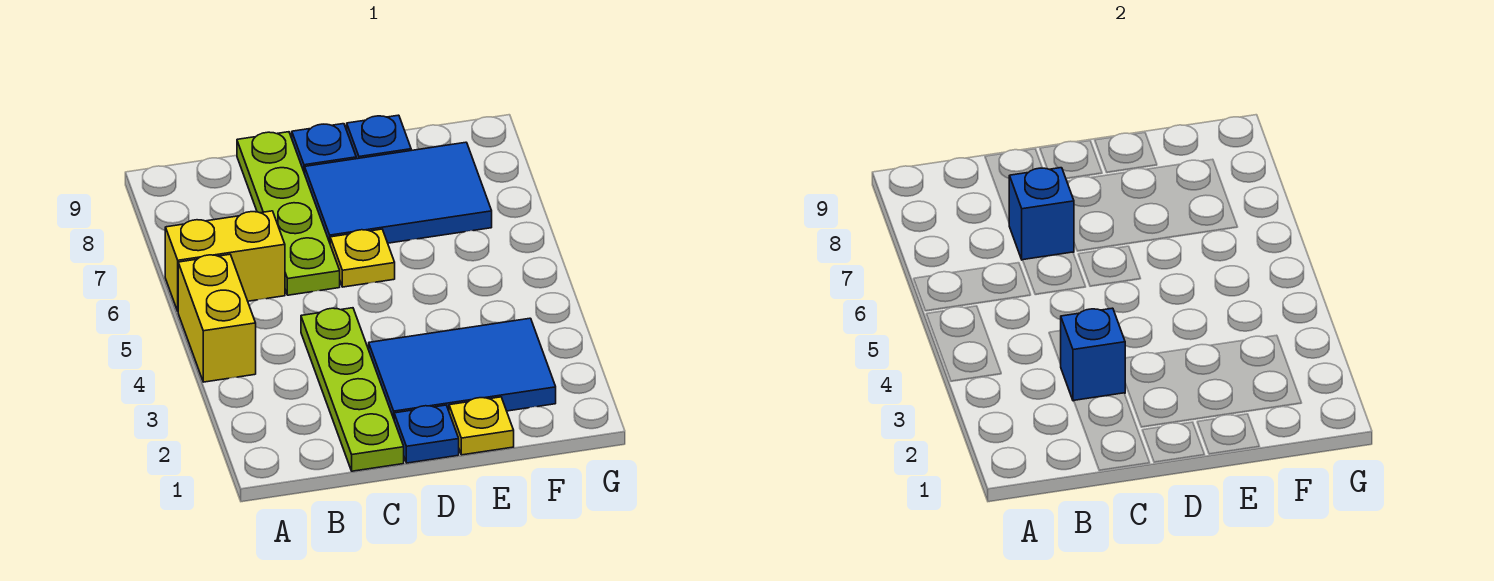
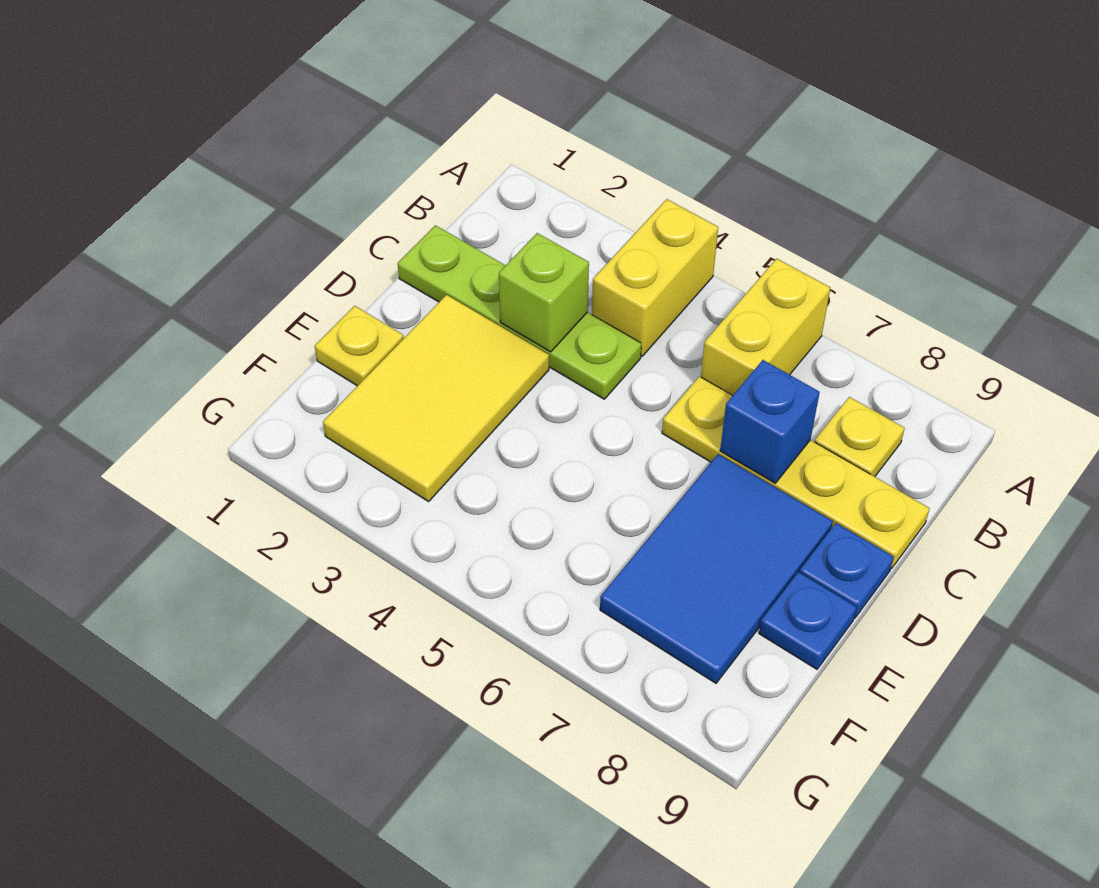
yellow 1x2 brick [178,254,256,382] -> yellow 1x2 brick turned to [592,199,718,356]
blue 1x1 brick [1061,308,1125,401] -> lime 1x1 brick [499,233,589,352]
lime 1x4 plate [237,132,340,295] -> yellow 1x4 plate [662,376,930,568]
blue 1x1 plate [394,405,459,463] -> none
blue 2x3 tile [369,318,556,418] -> yellow 2x3 tile [323,295,549,502]
yellow 1x1 plate [330,229,395,287] -> yellow 1x1 plate moved to [815,397,905,477]

